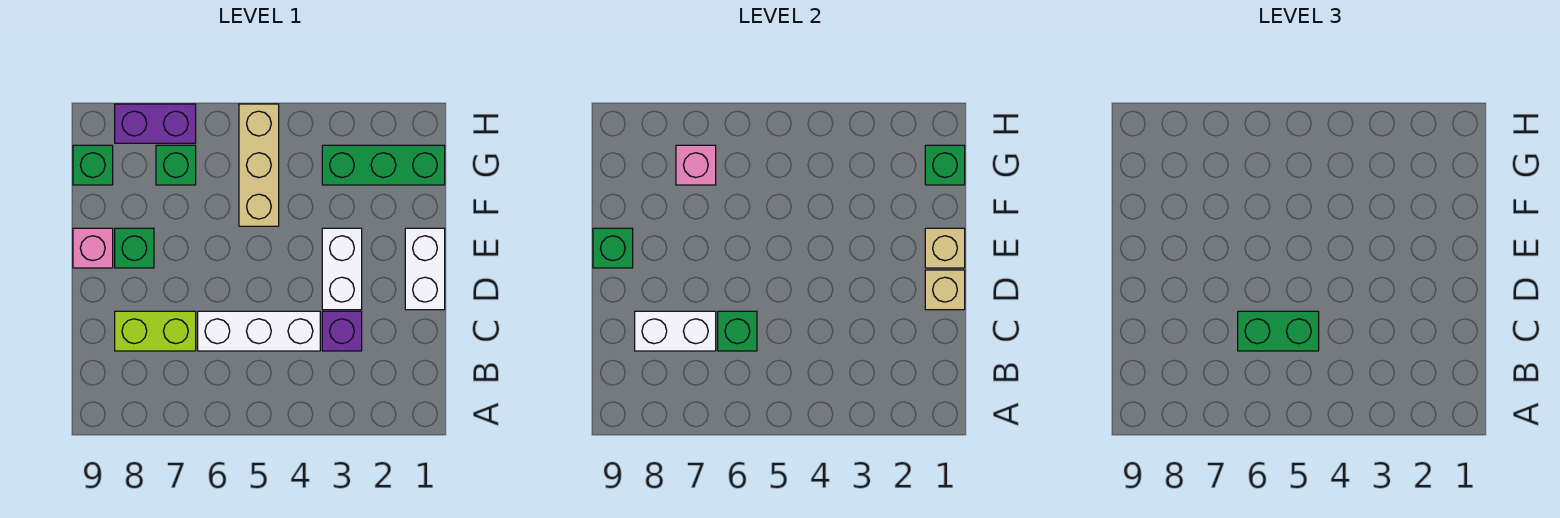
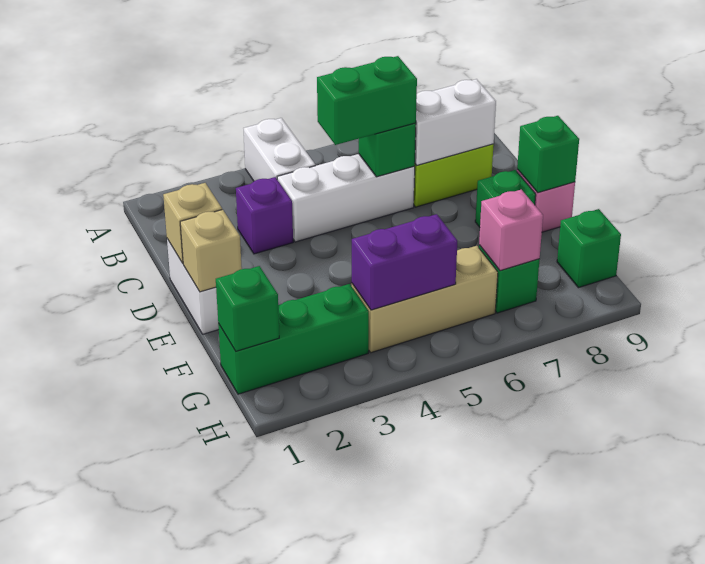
white 1x2 brick [322,228,362,310] -> white 1x2 brick moved to [244,118,315,181]
tan 1x3 brick [239,104,279,226] -> tan 1x3 brick turned to [352,246,498,353]
purple 1x2 brick [115,104,196,143] -> purple 1x2 brick moved to [352,214,457,310]

